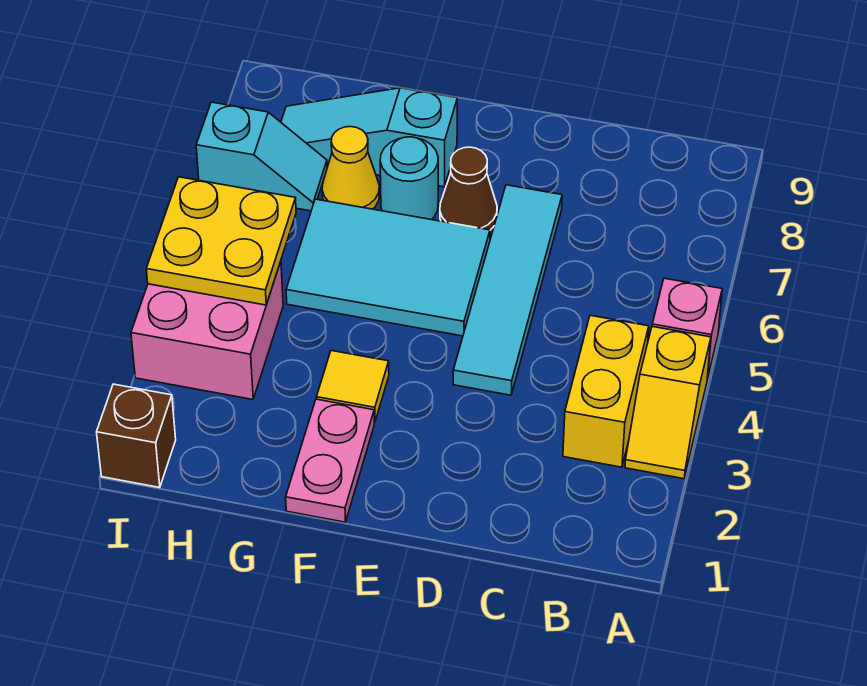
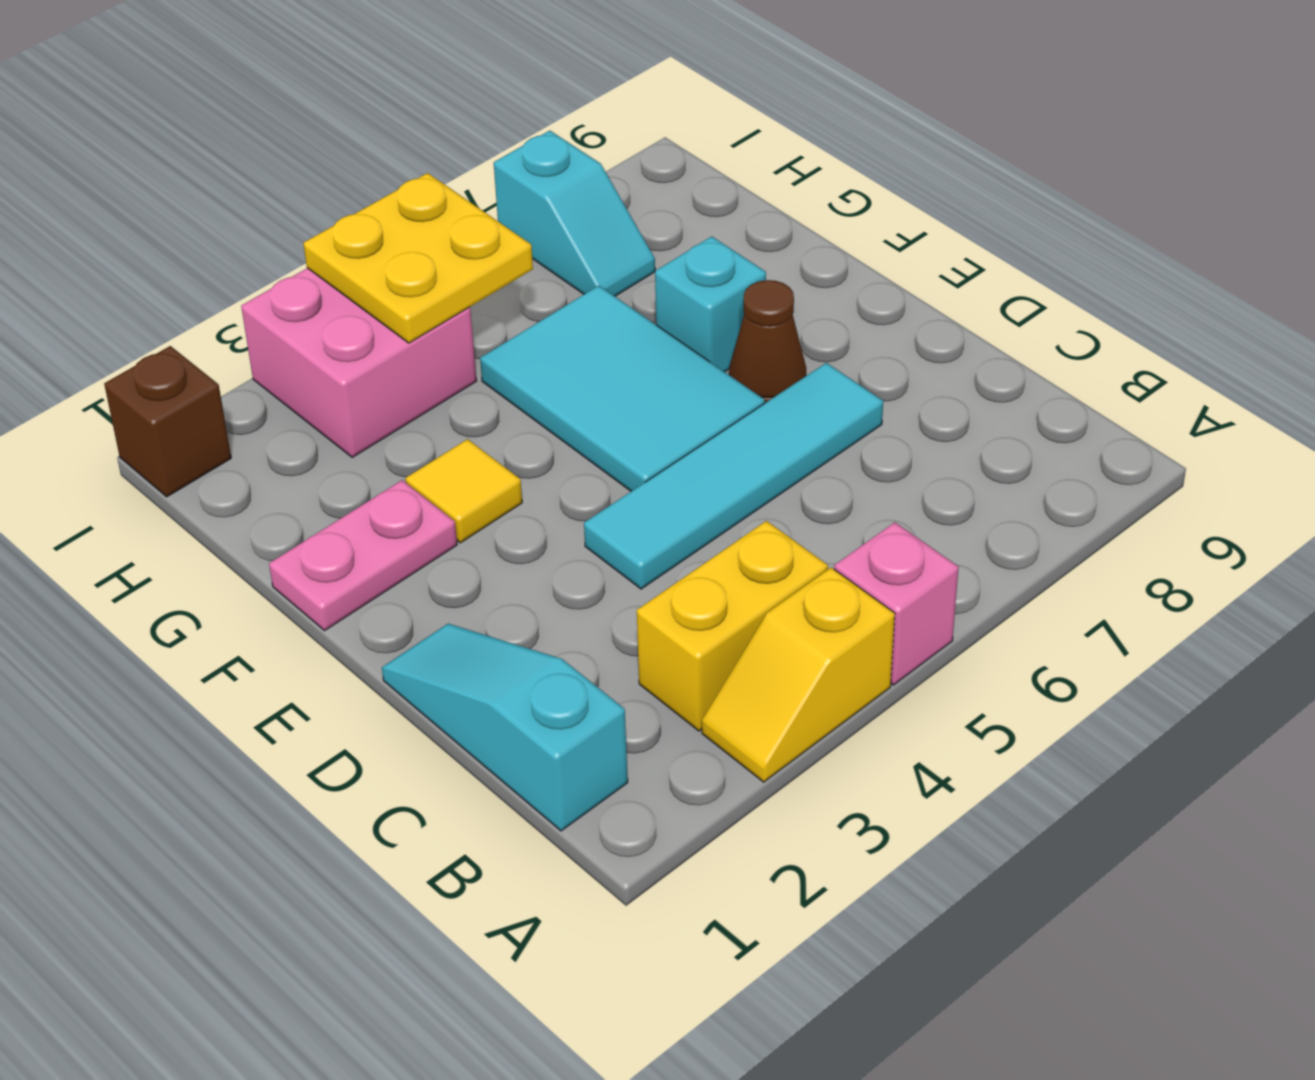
cyan 1x1 round brick [380,137,438,220] -> cyan 1x1 brick [655,236,766,372]
cyan 1x3 slope [281,88,457,187] -> cyan 1x3 slope moved to [382,624,628,831]
yellow 1x1 cone [322,127,380,209] -> none

